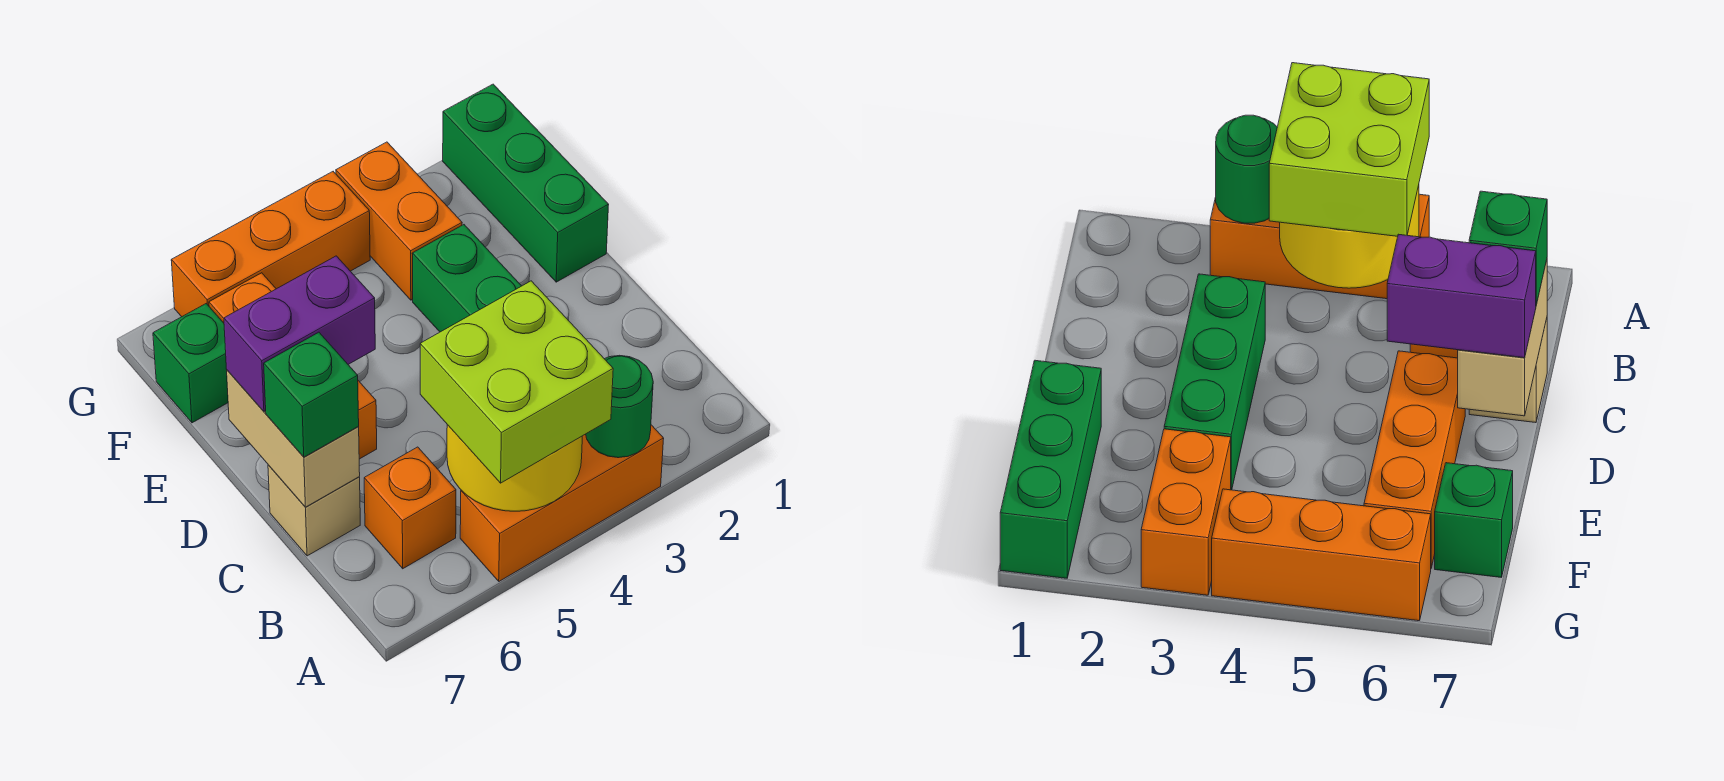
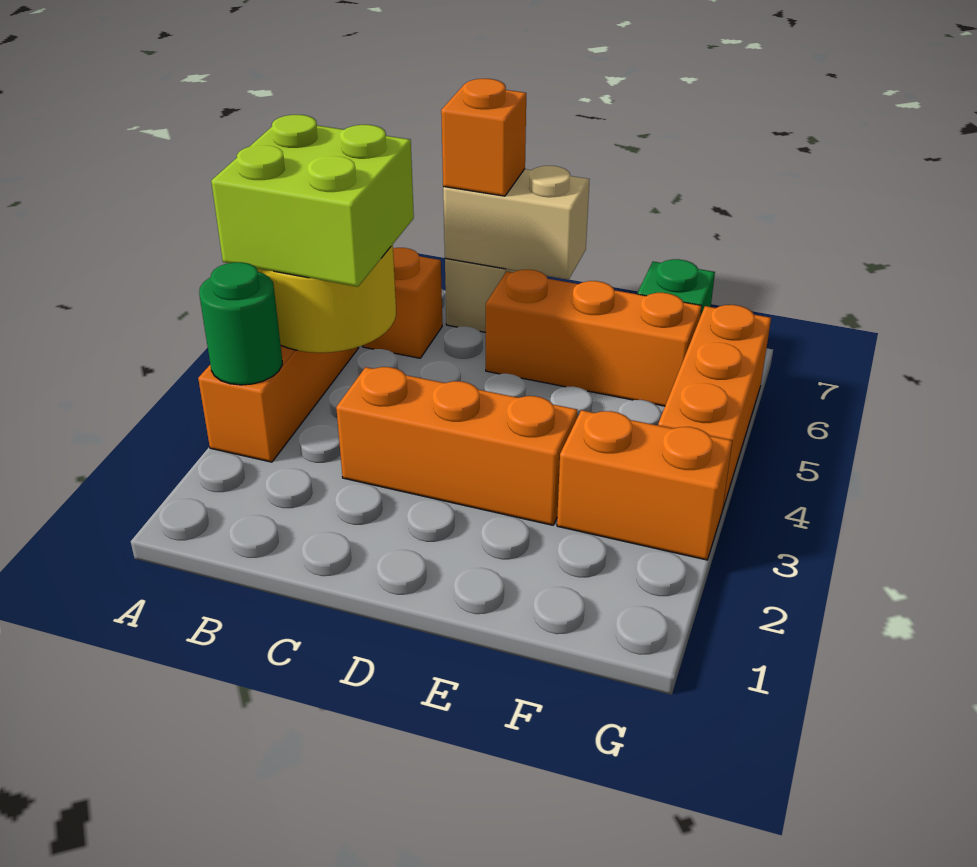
green 1x3 brick [412,225,521,332] -> orange 1x3 brick [336,367,577,525]
green 1x1 brick [264,332,359,457] -> orange 1x1 brick [441,79,526,196]
purple 1x2 brick [224,256,375,412] -> none
green 1x3 brick [443,84,609,282] -> none

